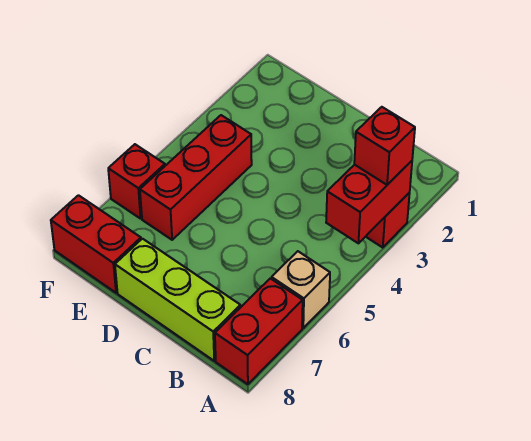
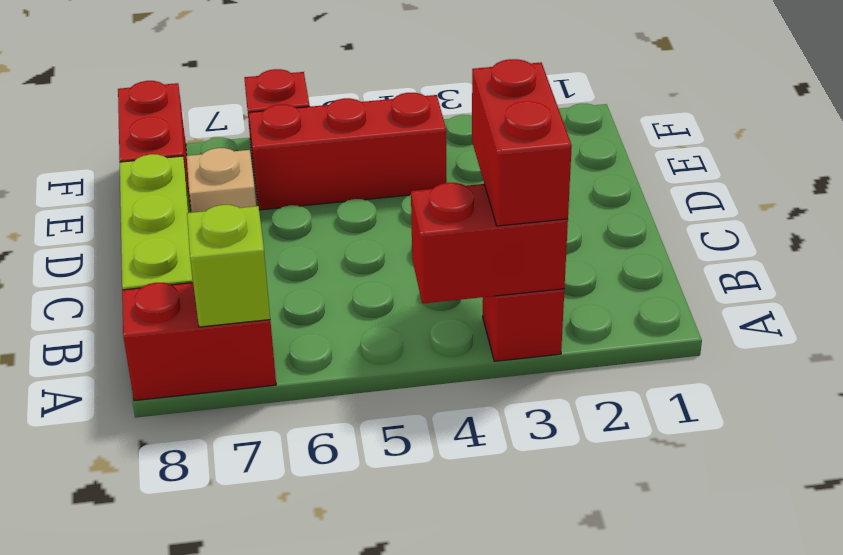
red 1x1 brick [354,107,415,185] -> red 1x2 brick [472,59,572,226]
tan 1x1 brick [272,251,330,328] -> tan 1x1 brick moved to [187,148,256,212]
none -> lime 1x1 brick [187,205,270,327]

